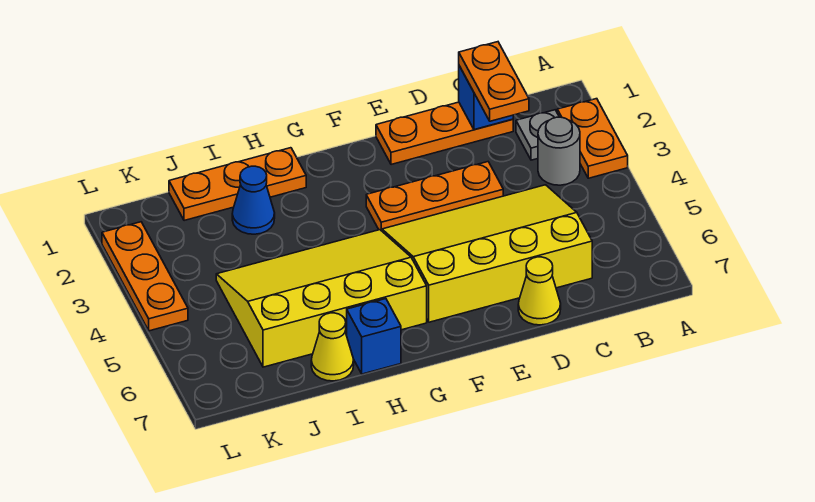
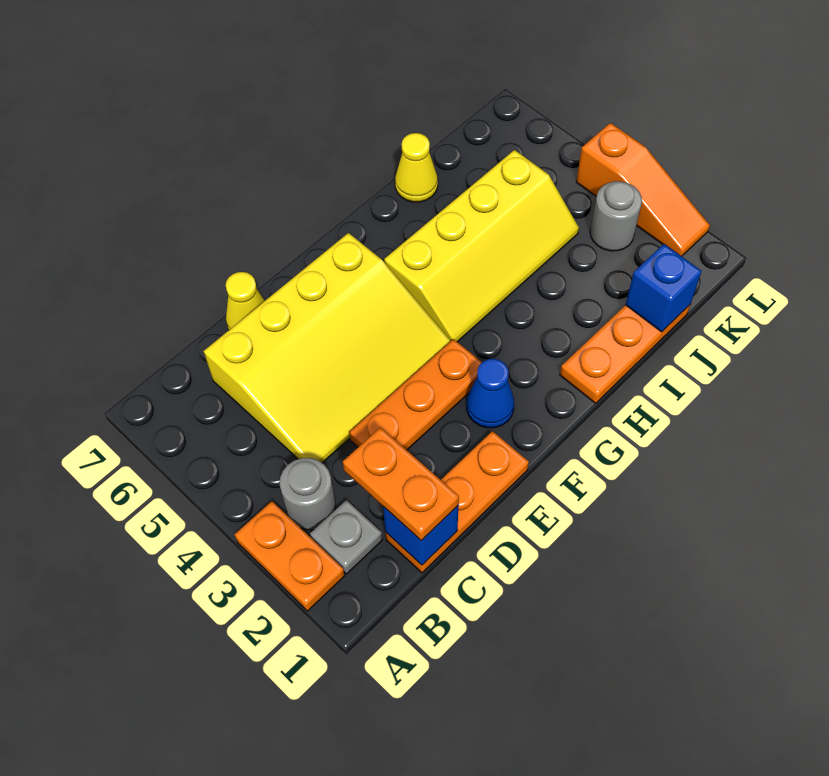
yellow 3x4 slope [216,230,427,367] -> yellow 2x4 slope [384,150,579,342]
blue 1x1 brick [347,299,401,374] -> blue 1x1 brick moved to [626,244,702,332]
blue 1x1 cone [232,166,275,234] -> blue 1x1 cone moved to [467,359,514,428]
none -> grey 1x1 round brick [590,181,642,251]
orange 1x3 plate [102,222,188,331] -> orange 1x3 slope [576,123,710,256]

